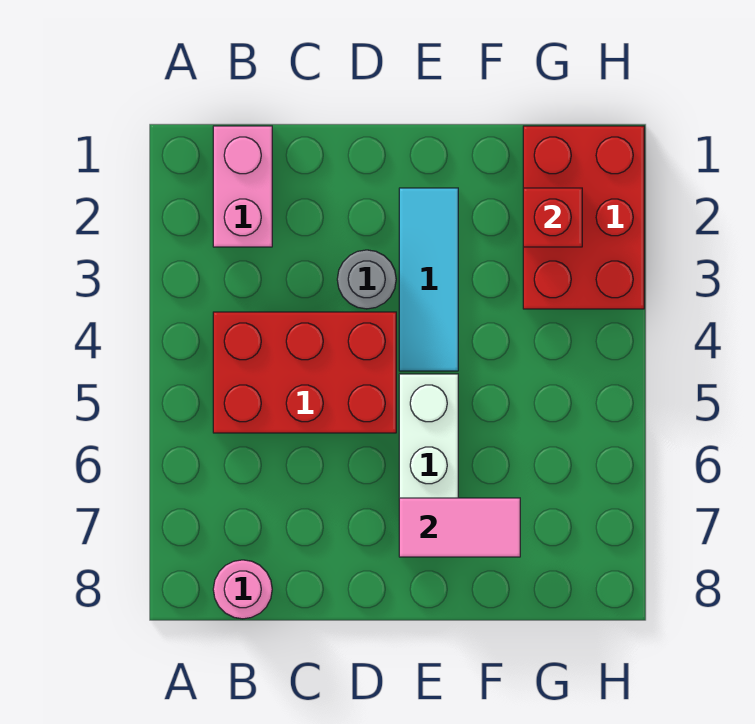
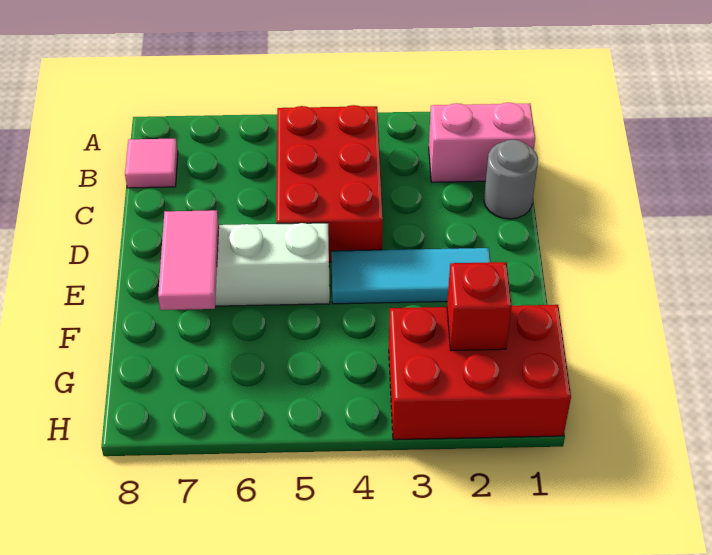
pink 1x1 round brick [213,560,272,619] -> pink 1x1 tile [125,139,178,188]
grey 1x1 round brick [337,250,396,309] -> grey 1x1 round brick moved to [484,140,538,219]

